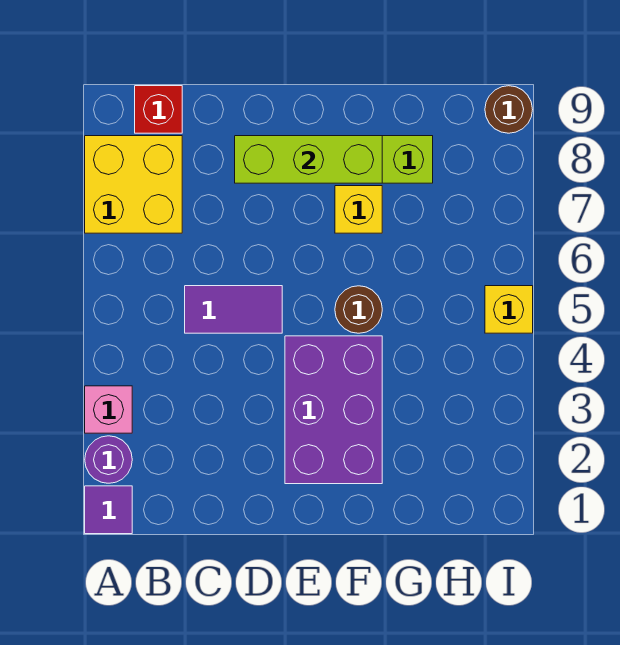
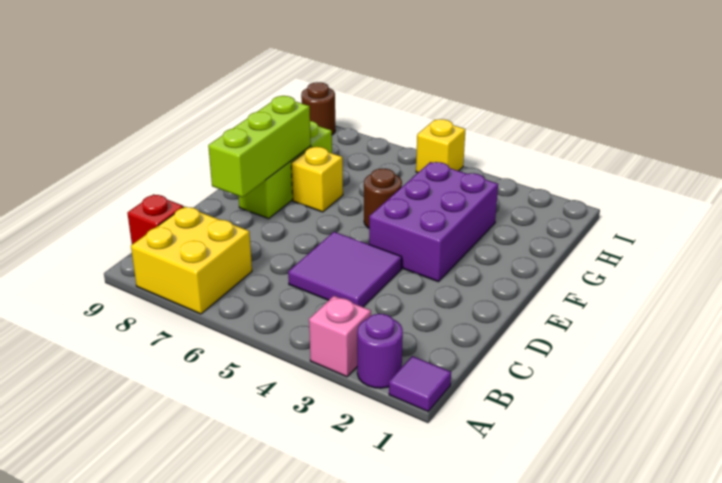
purple 1x2 tile [185,286,282,333] -> purple 2x2 tile [288,232,402,307]
purple 2x3 brick [285,336,382,484] -> purple 2x3 brick turned to [369,162,498,282]

